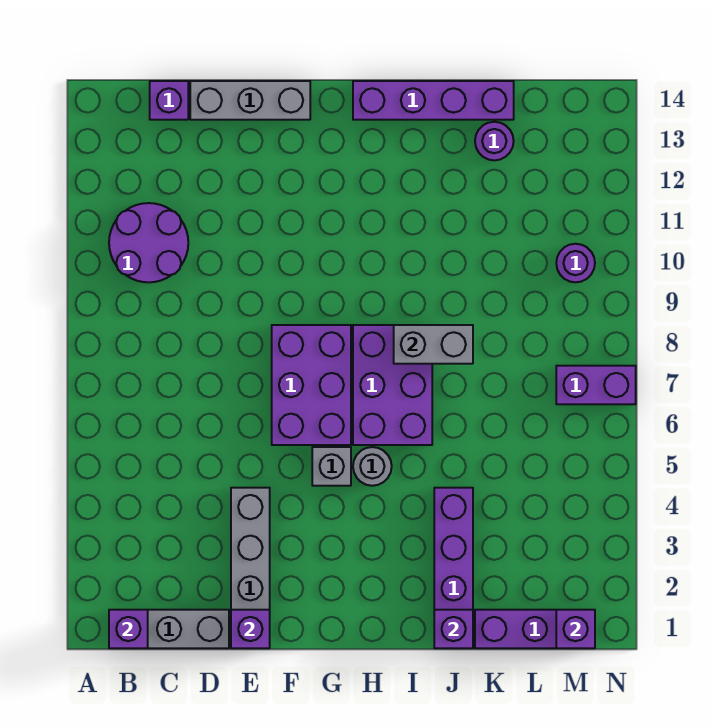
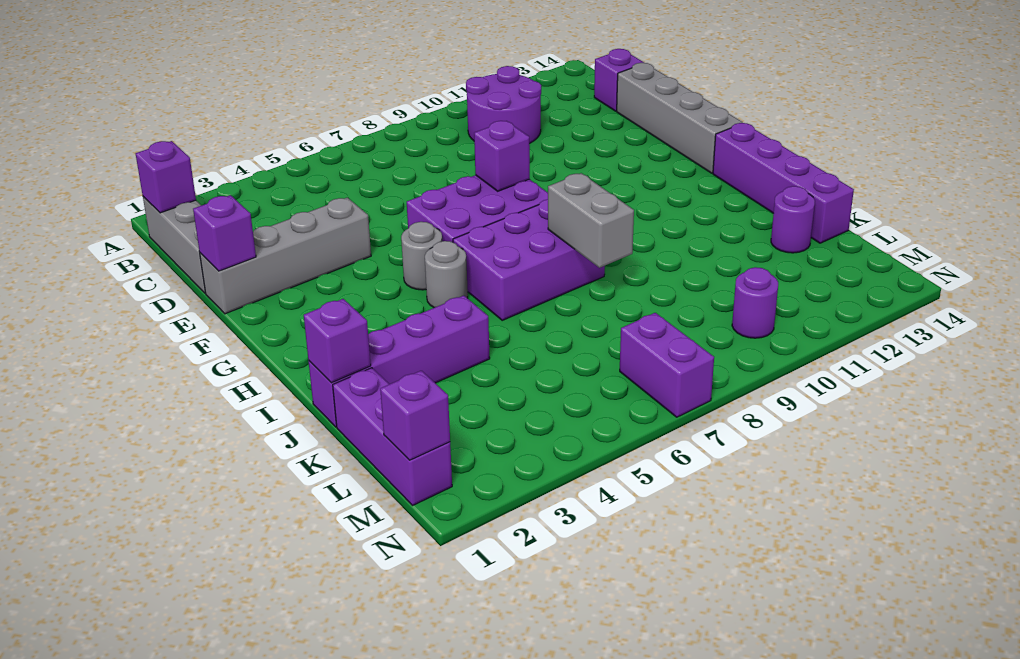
grey 1x3 brick [190,81,310,120] -> grey 1x4 brick [617,63,743,173]
none -> purple 1x1 brick [474,121,530,191]
grey 1x1 brick [312,447,351,486] -> grey 1x1 round brick [401,222,442,290]

